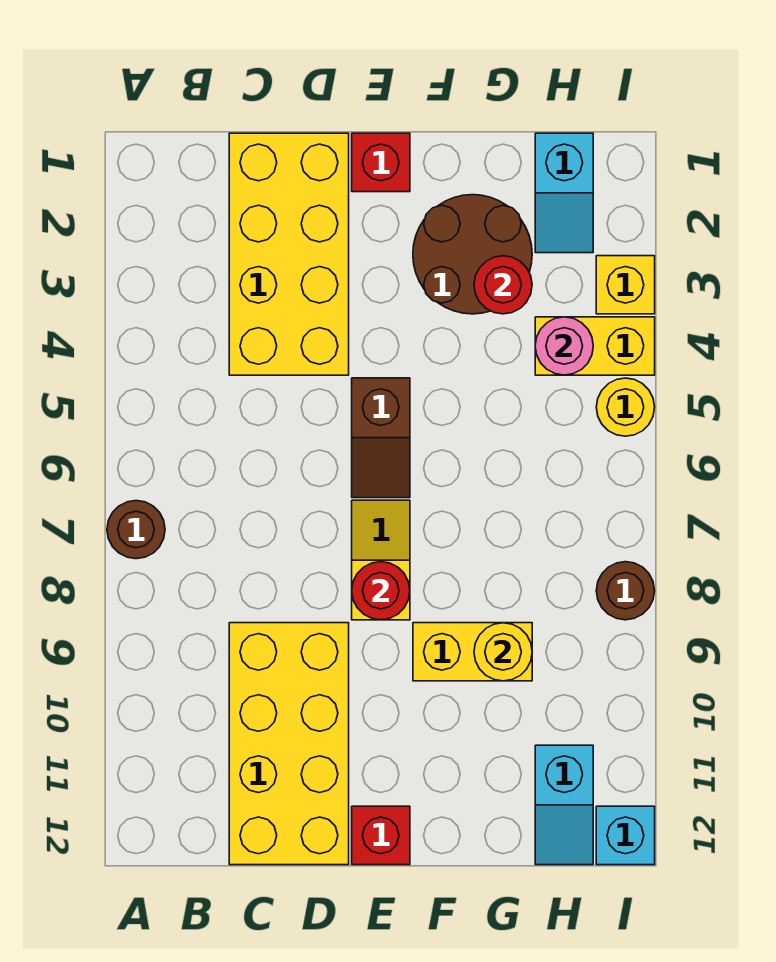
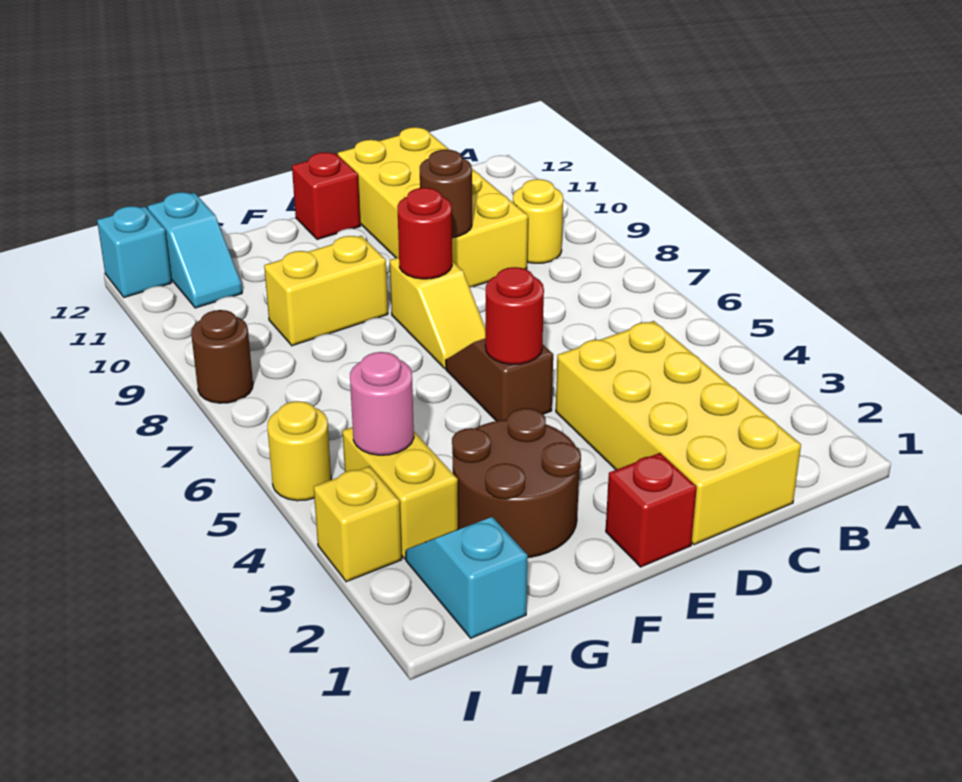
brown 1x1 round brick [107,501,165,559] -> brown 1x1 round brick moved to [420,150,472,238]
red 1x1 round brick [474,256,532,314] -> red 1x1 round brick moved to [485,267,544,364]
yellow 1x1 round brick [474,623,532,681] -> yellow 1x1 round brick moved to [513,179,563,263]
yellow 1x2 brick [535,317,655,375] -> yellow 1x2 brick turned to [342,427,458,559]
cyan 1x2 slope [535,745,593,865] -> cyan 1x2 slope turned to [148,192,242,308]

